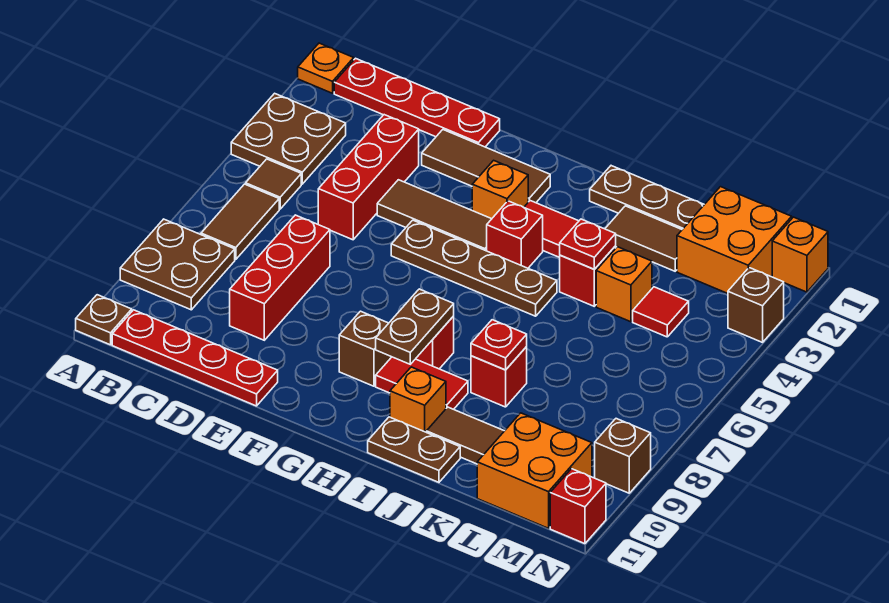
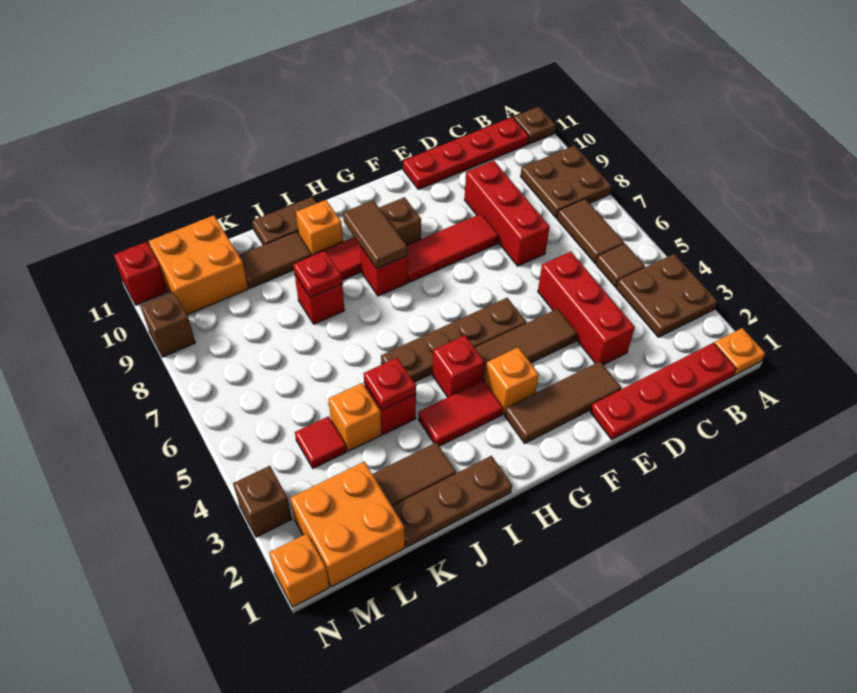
none -> red 1x3 tile [407,214,498,282]
brown 1x2 plate [376,289,454,364] -> brown 1x2 tile [343,200,407,269]

